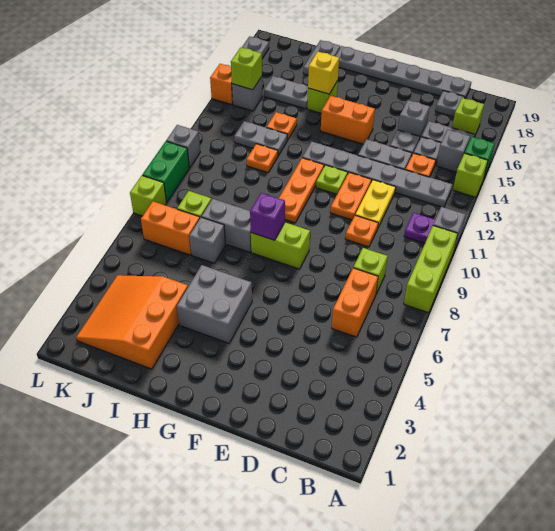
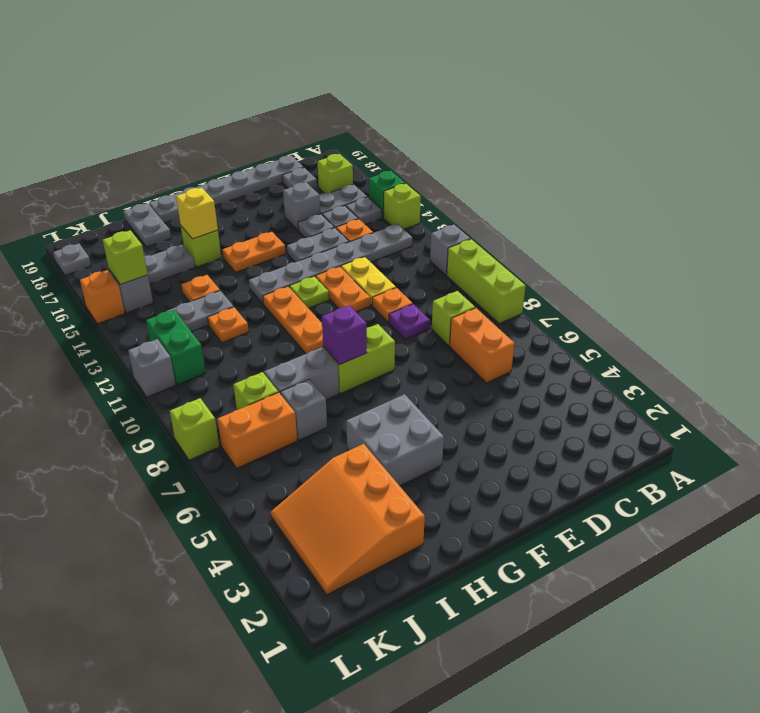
purple 1x1 plate [404,213,435,243] -> purple 1x1 plate moved to [389,304,430,339]
grey 1x1 brick [436,130,470,172] -> grey 1x1 plate [346,197,382,224]
orange 1x2 brick [321,96,375,144] -> orange 1x2 plate [222,232,286,272]
green 1x2 brick [142,141,189,202] -> green 1x2 brick moved to [146,310,206,385]

